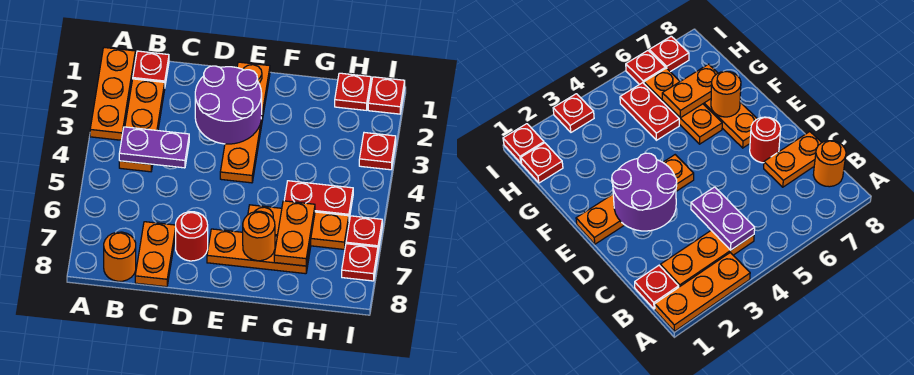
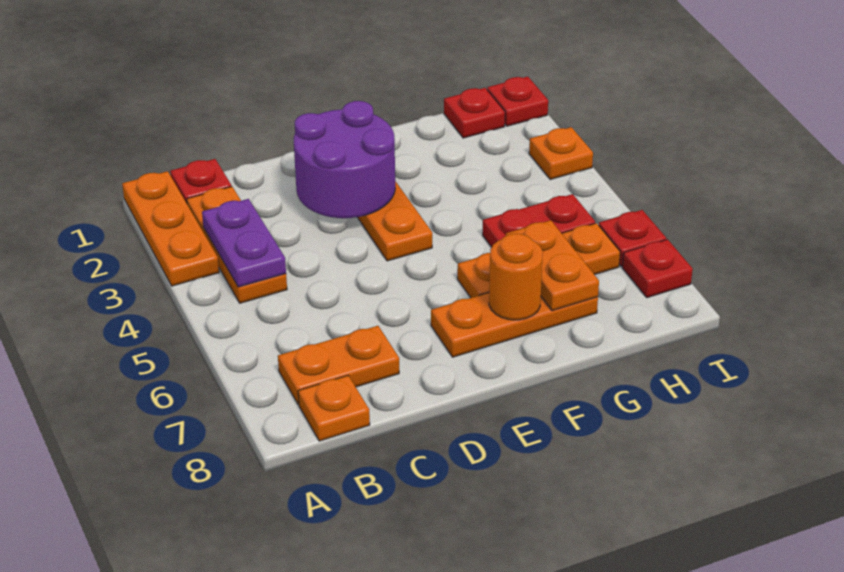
purple 1x2 plate [119,127,189,168] -> purple 1x2 plate turned to [202,199,286,287]
orange 1x1 round brick [104,232,136,281] -> orange 1x1 plate [298,375,370,441]
orange 1x2 plate [135,222,176,287] -> orange 1x2 plate turned to [278,326,399,405]
red 1x1 round brick [176,212,208,261] -> none
red 1x1 plate [359,133,396,170] -> orange 1x1 plate [529,127,593,180]

